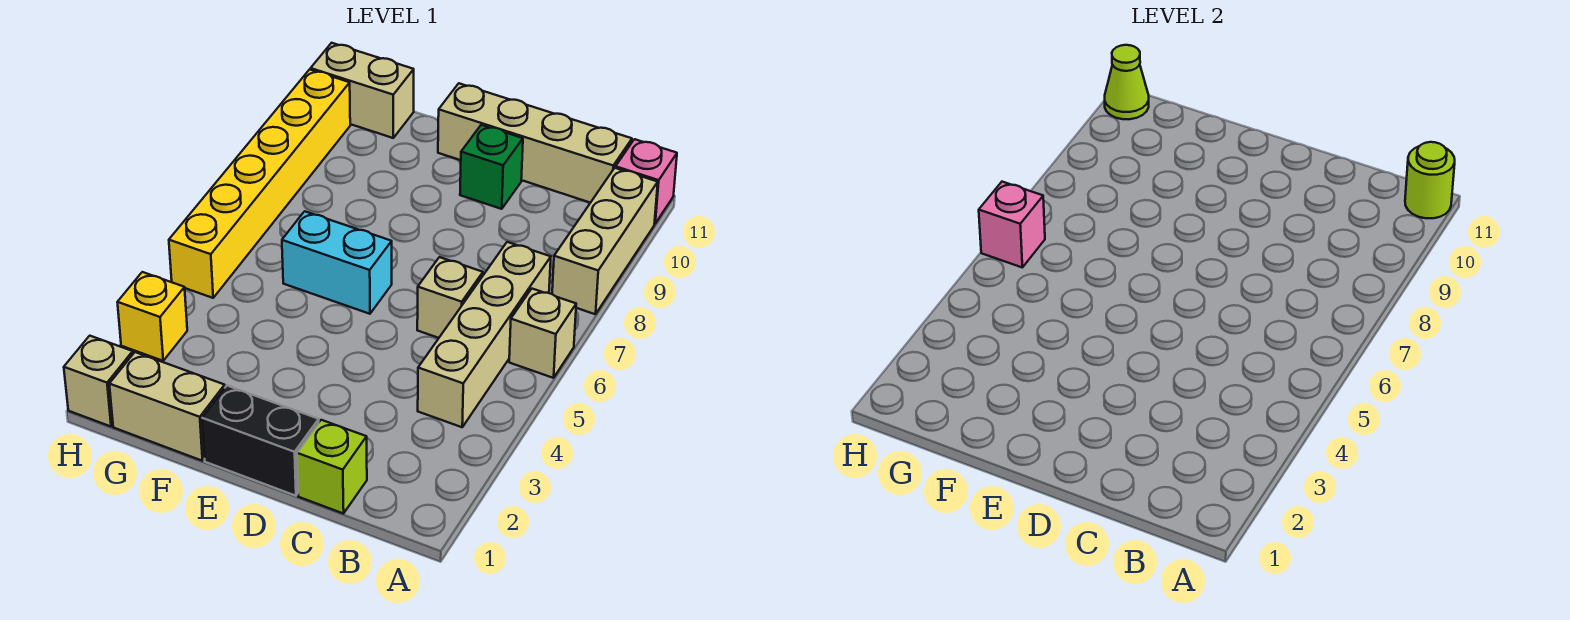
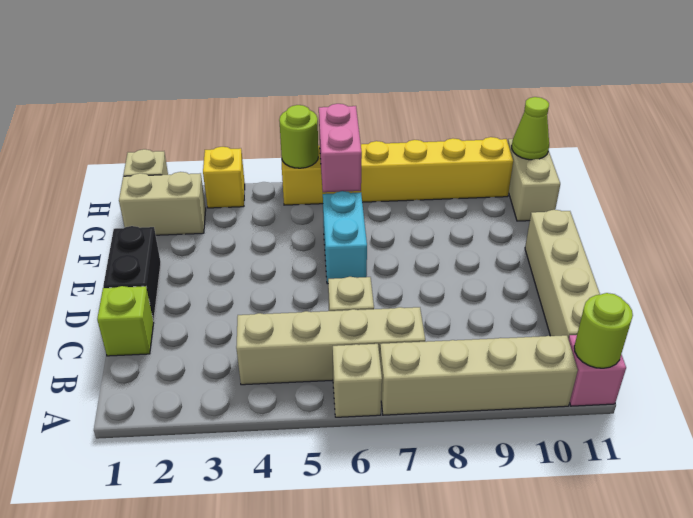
tan 1x3 brick [552,168,658,314] -> tan 1x4 brick [380,335,578,415]
green 1x1 brick [460,125,523,209] -> none
tan 1x2 brick [109,352,225,461] -> tan 1x2 brick turned to [119,172,206,235]
none -> lime 1x1 round brick [279,105,318,168]
pink 1x1 brick [979,182,1045,267] -> pink 1x2 brick [319,104,362,192]

